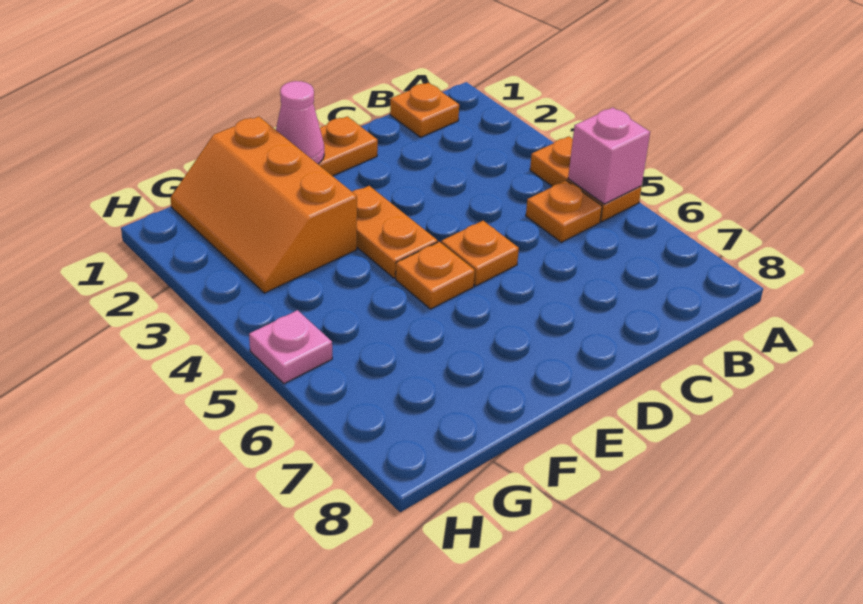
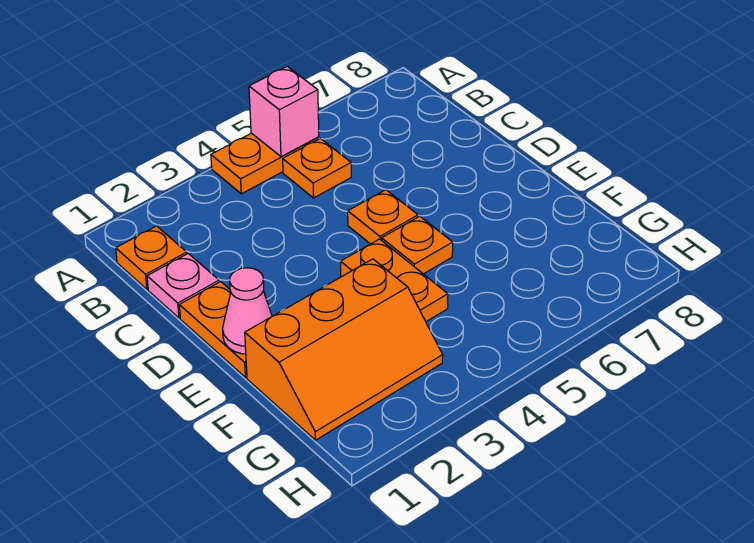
orange 1x2 plate [352,186,438,278] -> orange 1x2 plate turned to [341,239,448,321]
pink 1x1 plate [249,310,332,384] -> pink 1x1 plate moved to [147,254,219,318]

